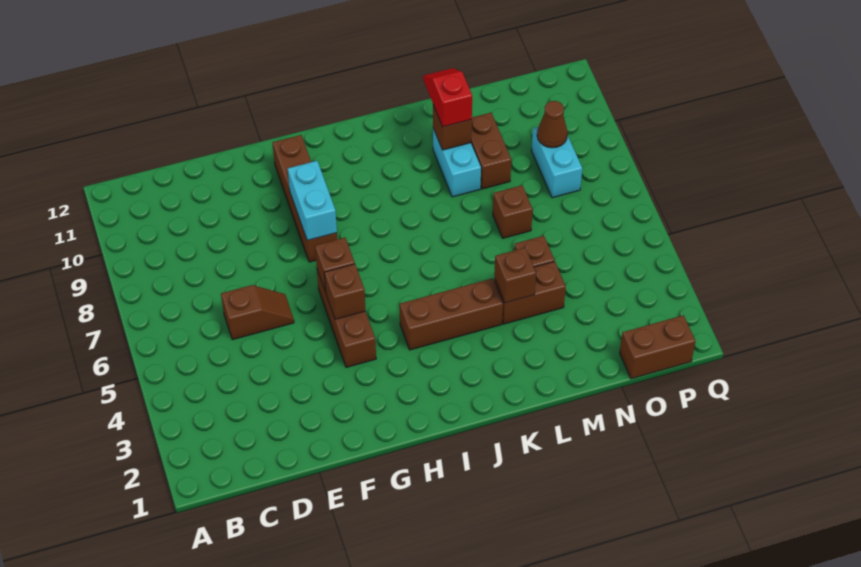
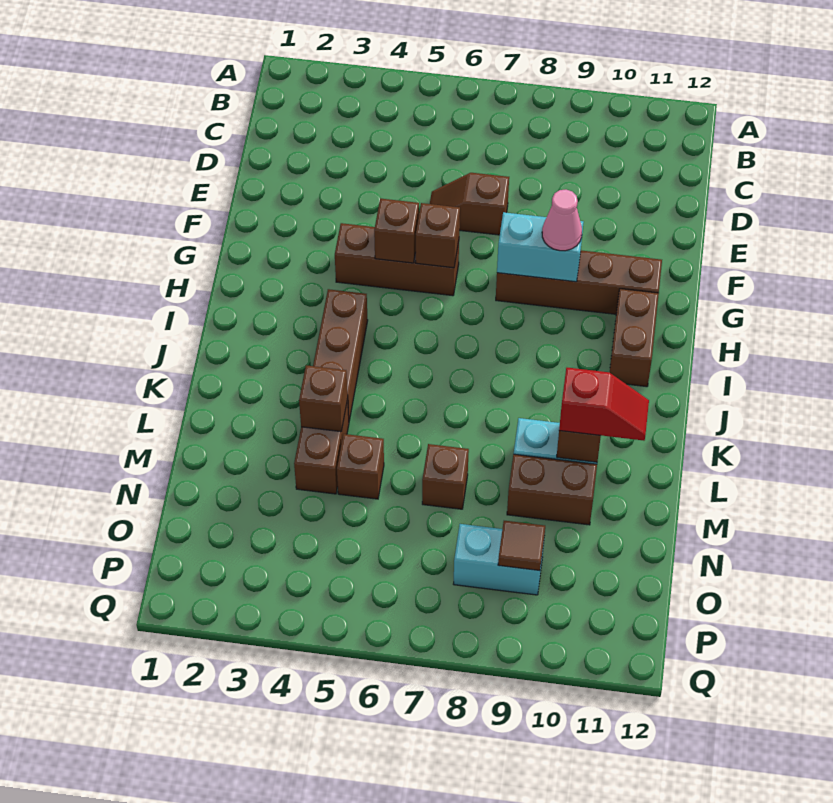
brown 1x2 slope [221,285,294,340] -> brown 1x2 slope turned to [430,173,509,235]
none -> pink 1x1 cone [542,190,582,251]
brown 1x2 brick [620,315,696,379] -> brown 1x2 brick moved to [610,289,659,387]
brown 1x1 cone [537,101,567,148] -> brown 1x1 tile [498,521,545,571]

